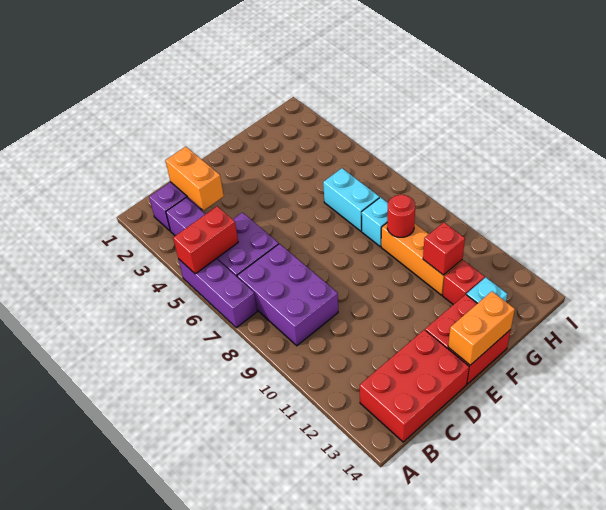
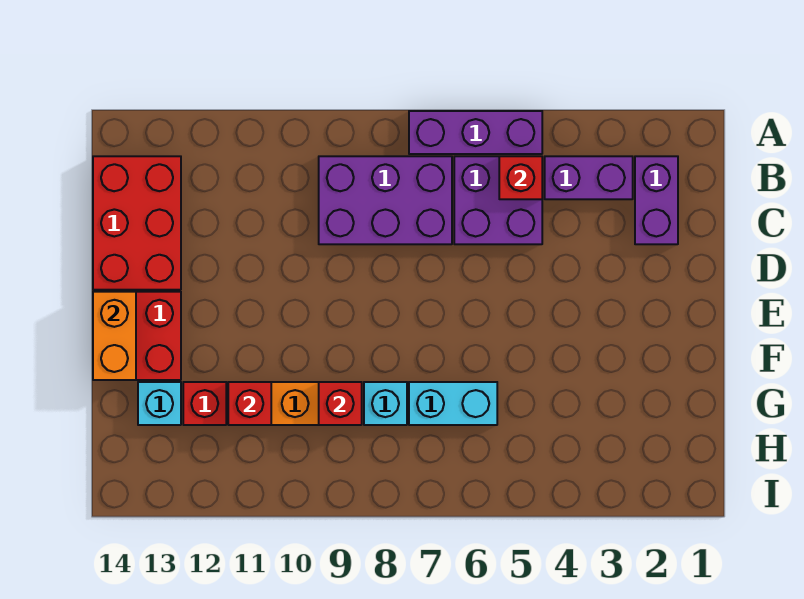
red 1x2 brick [173,206,238,274] -> red 1x1 brick [499,156,542,199]
orange 1x2 brick [165,147,224,210] -> none
red 1x1 round brick [387,195,415,237] -> red 1x1 brick [319,382,362,425]

